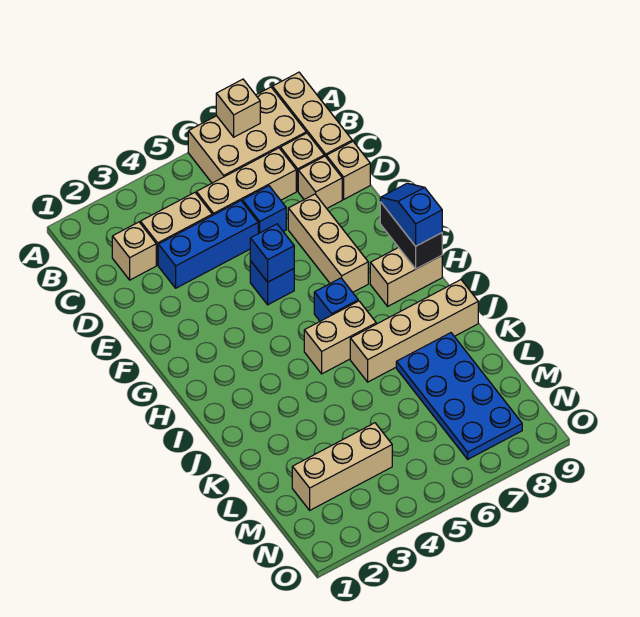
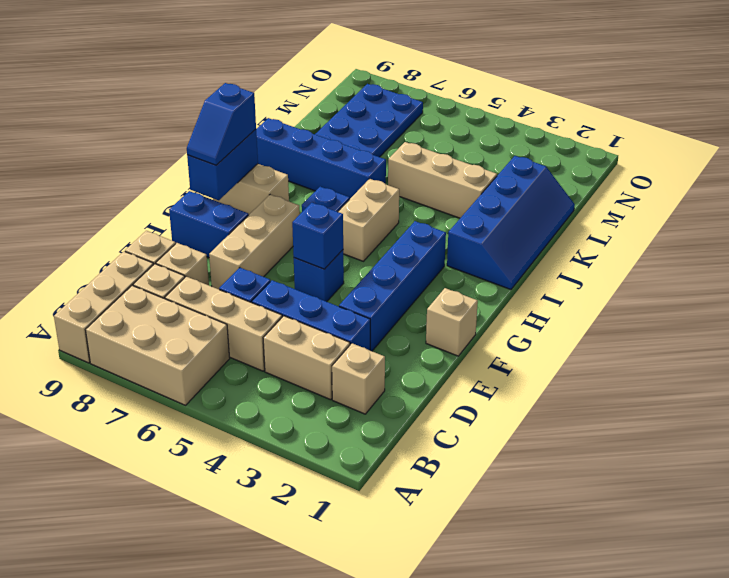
tan 1x1 brick [216,79,260,137] -> tan 1x1 brick moved to [426,288,478,356]
none -> blue 1x4 brick [339,221,446,351]
none -> blue 1x2 brick [169,191,249,257]
black 1x2 brick [380,202,442,269] -> blue 1x2 brick [187,129,258,200]
none -> blue 2x4 slope [447,156,575,290]
tan 1x2 brick [304,301,376,374] -> tan 1x2 brick turned to [338,179,399,261]
tan 1x4 brick [350,280,478,382] -> blue 1x4 brick [256,118,386,198]
tan 1x3 brick [292,423,392,510] -> tan 1x3 brick moved to [388,142,497,218]

